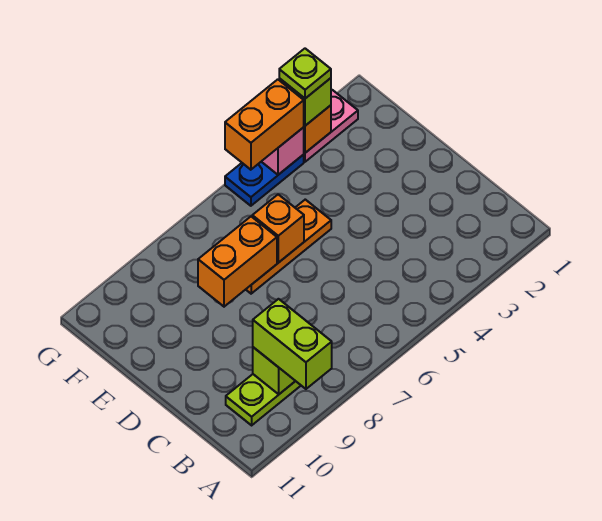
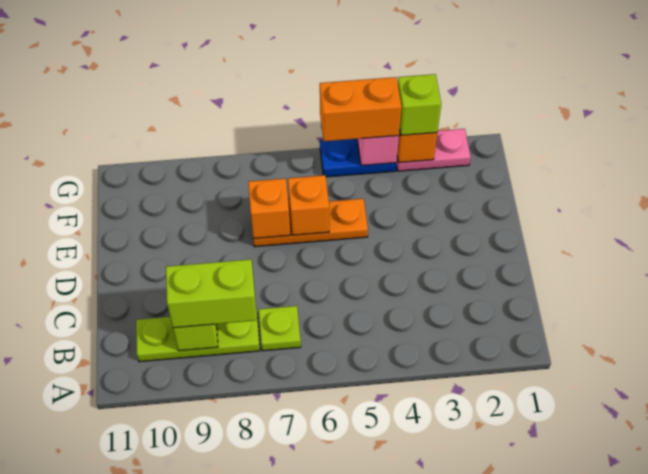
lime 1x2 brick [253,299,332,389] -> lime 1x2 brick turned to [166,259,257,328]
orange 1x2 brick [198,217,277,307] -> orange 1x1 brick [248,178,290,239]
lime 1x1 plate [279,49,331,98] -> lime 1x1 plate moved to [259,306,301,351]

